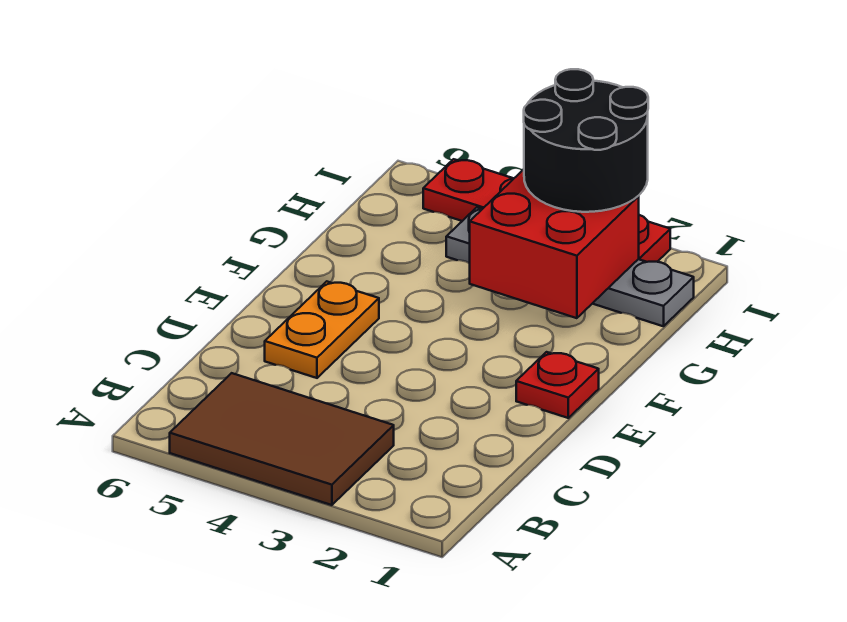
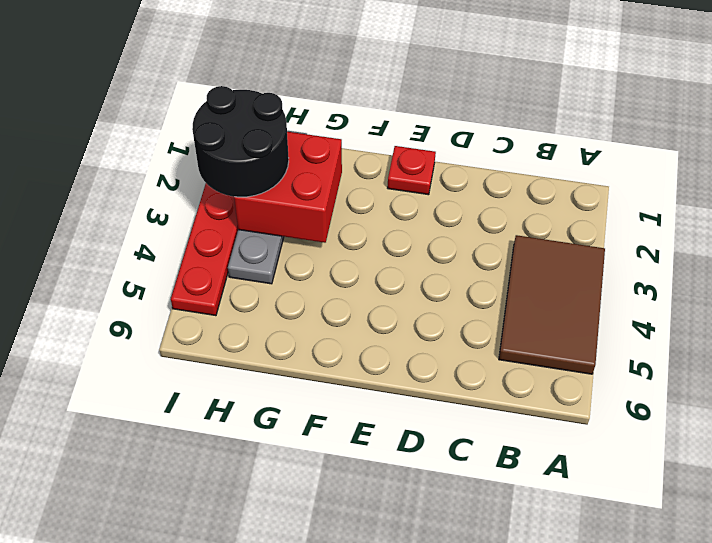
orange 1x2 plate [265,281,379,378] -> none

